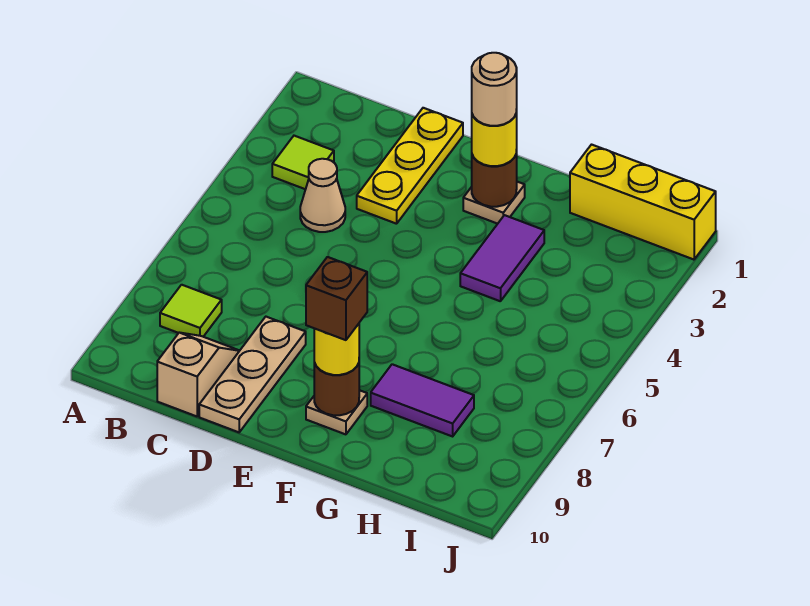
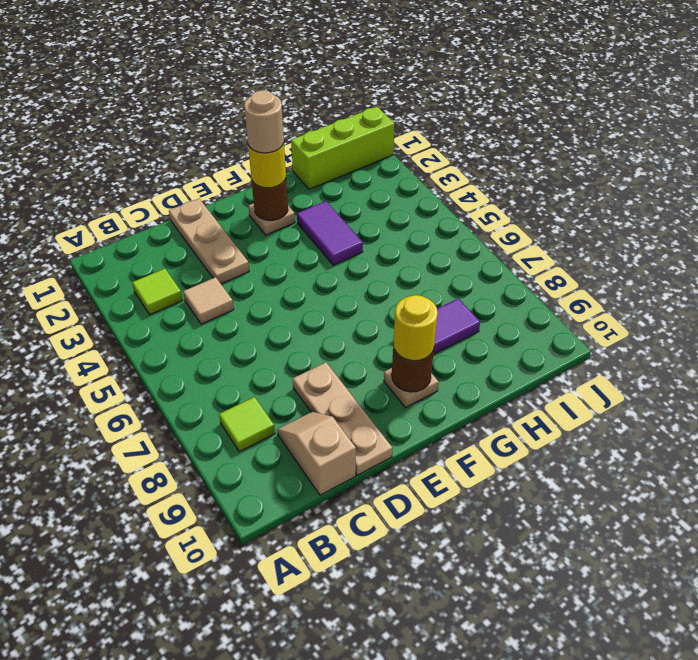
tan 1x1 cone [300,159,345,232] -> tan 1x1 tile [183,277,234,324]
yellow 1x3 plate [357,108,463,224] -> tan 1x3 plate [169,199,249,284]
brown 1x1 brick [306,257,367,340] -> none
yellow 1x3 brick [570,145,716,260] -> lime 1x3 brick [291,107,395,189]

